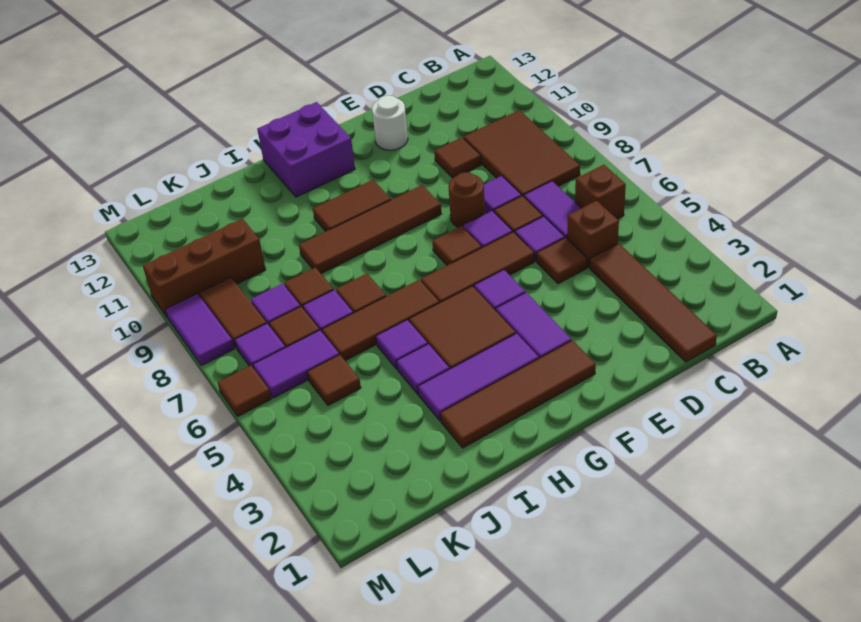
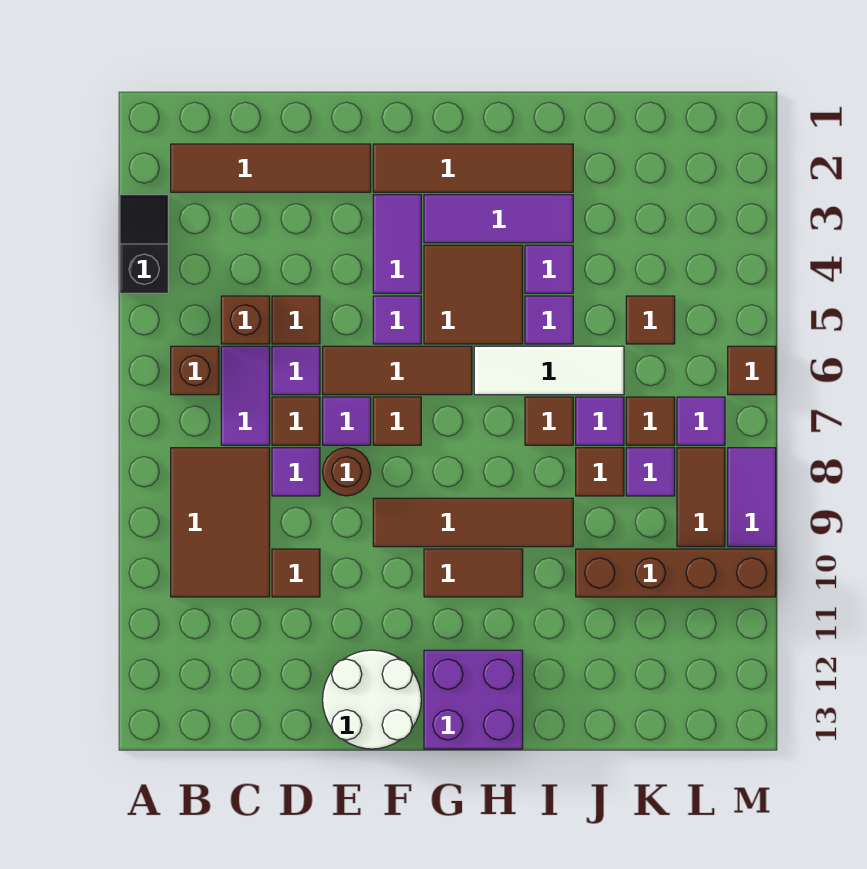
none -> black 1x2 slope [120,195,168,293]
brown 1x4 tile [590,244,717,362] -> brown 1x4 tile turned to [171,144,371,192]
white 1x1 round brick [372,95,408,150] -> white 2x2 round brick [323,650,421,749]
brown 1x3 tile [322,280,439,361] -> white 1x3 tile [474,346,624,395]
purple 1x2 tile [253,330,339,398] -> none
brown 1x3 brick [143,219,266,318] -> brown 1x4 brick [576,549,776,597]

